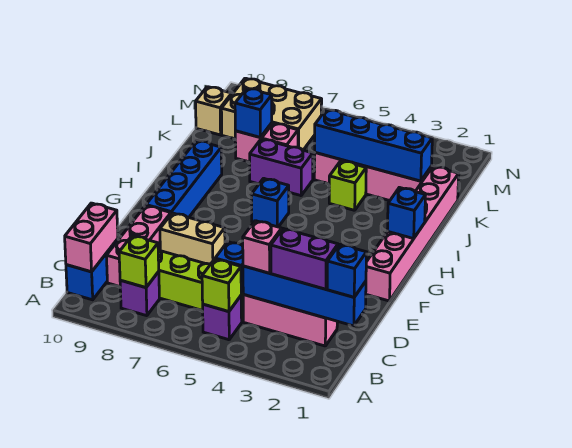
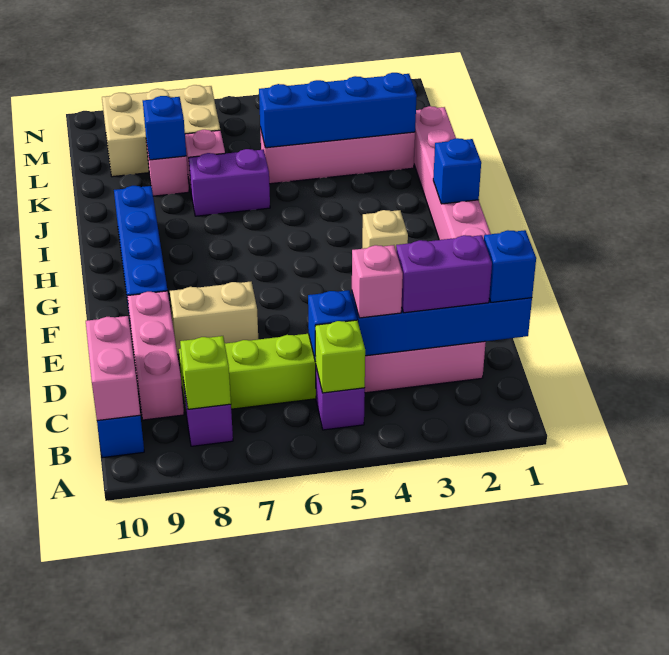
blue 1x1 brick [252,178,289,227] -> none
lime 1x1 brick [329,161,366,210] -> none
tan 1x1 brick [196,87,232,135] -> tan 1x1 brick moved to [362,210,408,249]

